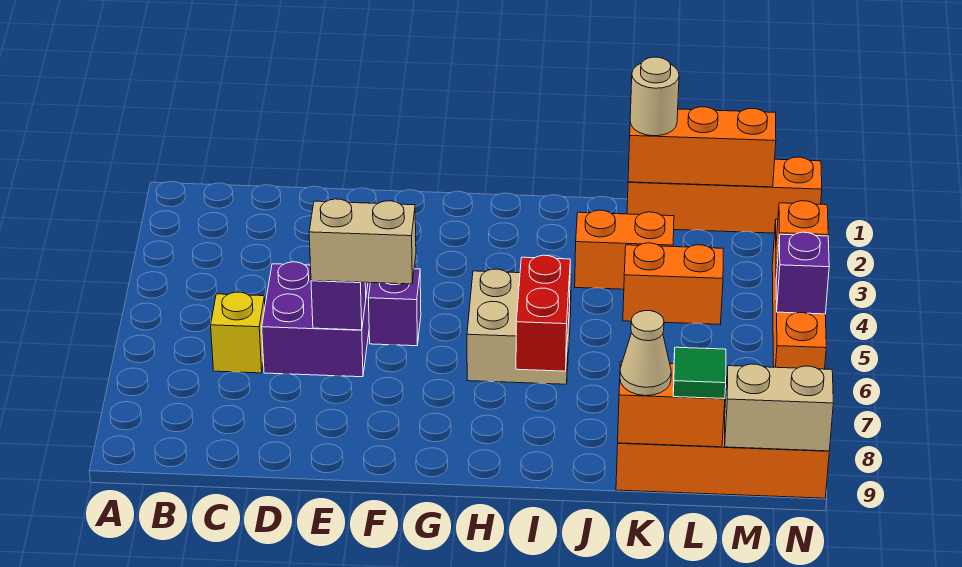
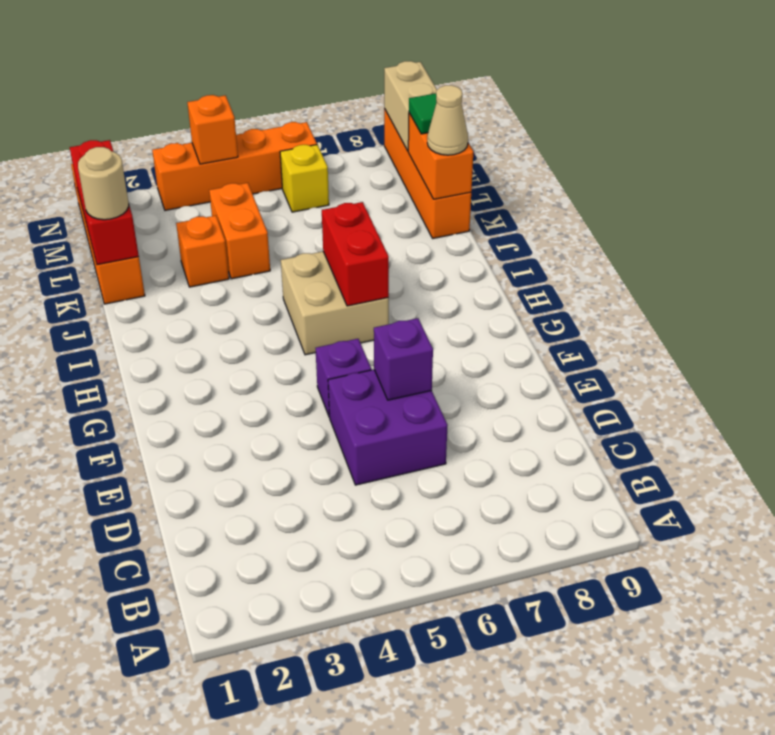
yellow 1x1 brick [211,292,265,373] -> yellow 1x1 brick moved to [280,145,329,212]
tan 1x2 brick [309,199,416,284] -> none
red 1x2 brick [516,255,570,371] -> red 1x2 brick turned to [322,202,389,306]
orange 1x2 brick [575,210,674,289] -> orange 1x1 brick [176,216,229,287]
orange 1x3 brick [628,107,776,187] -> red 1x3 brick [70,140,139,265]
purple 1x1 brick [776,232,829,314] -> none

